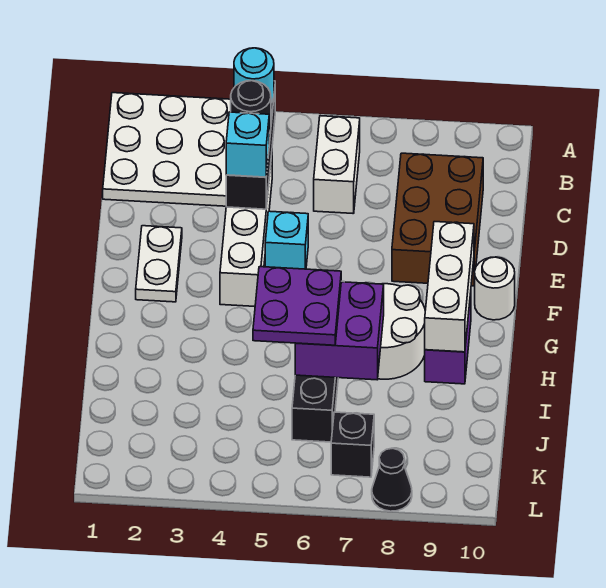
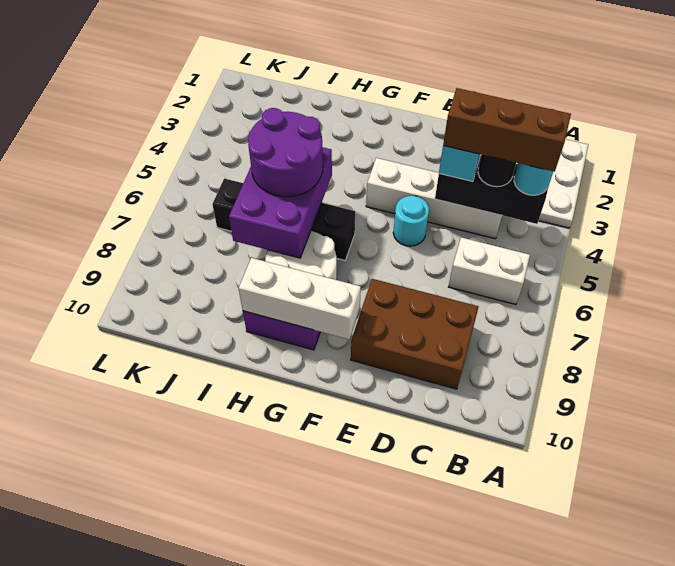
none -> brown 1x3 brick [443,88,571,172]
white 1x2 plate [136,226,182,302] -> none
cyan 1x1 brick [265,211,308,269] -> cyan 1x1 round brick [393,196,429,246]
white 1x1 round brick [474,257,515,320] -> none
purple 2x2 plate [253,267,341,345] -> purple 2x2 round brick [248,108,323,197]
purple 2x2 brick [295,282,384,380] -> purple 2x3 brick [229,147,332,258]
black 1x1 brick [331,412,374,477] -> none
black 1x1 cone [372,448,412,511] -> none

